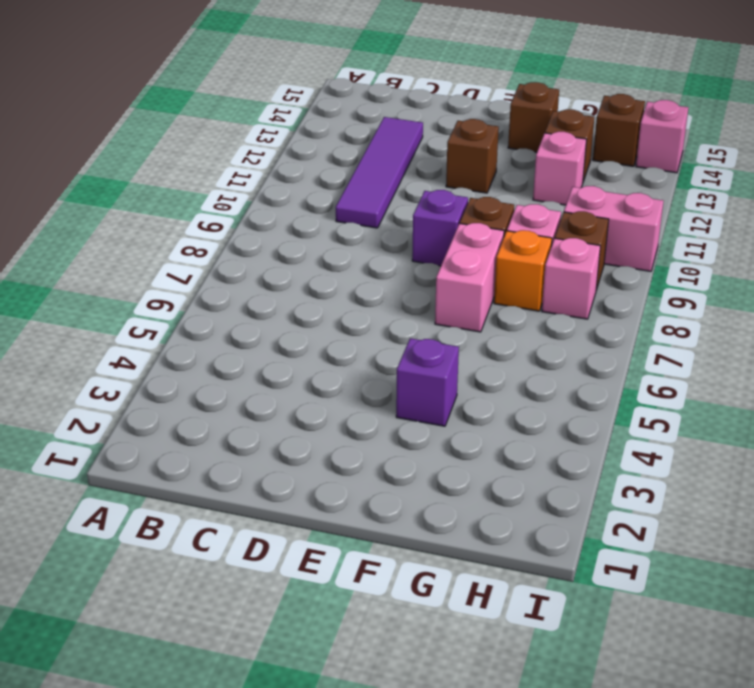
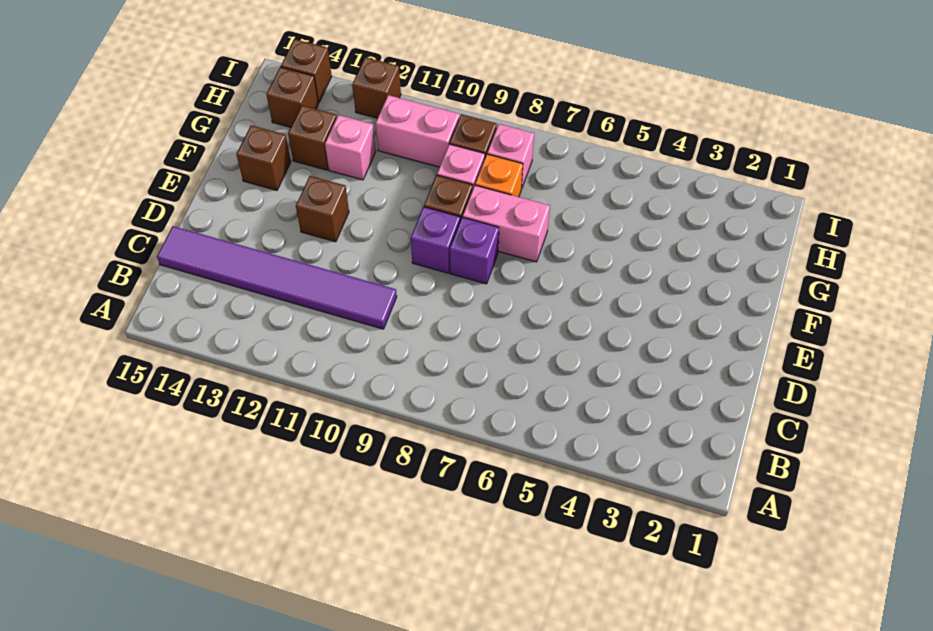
purple 1x4 tile [336,117,423,228] -> purple 1x6 tile [157,226,397,329]
purple 1x1 brick [396,338,459,426] -> purple 1x1 brick moved to [450,217,499,284]
pink 1x2 brick [564,186,663,271] -> pink 1x2 brick turned to [375,95,460,167]
none -> brown 1x1 brick [352,57,401,118]
pink 1x1 brick [636,100,689,173] -> brown 1x1 brick [281,39,332,103]

